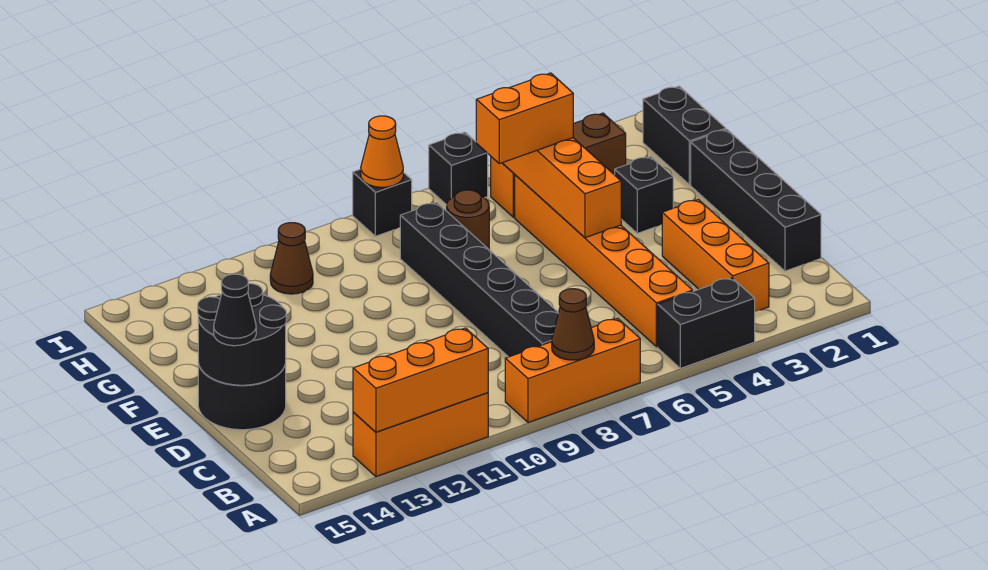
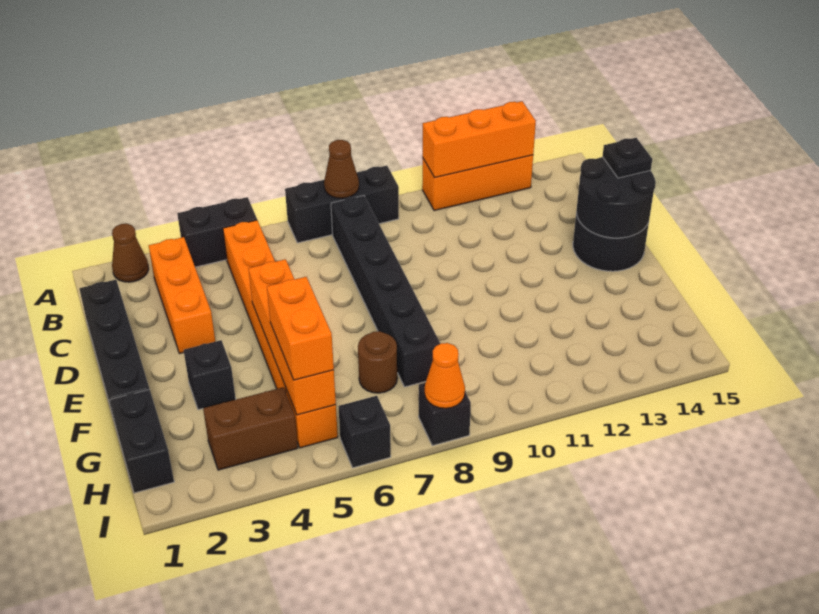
orange 1x3 brick [505,318,640,423] -> black 1x3 brick [285,166,399,243]
black 1x1 cone [214,274,256,346] -> black 1x1 plate [603,138,652,178]
orange 1x2 brick [476,73,573,164] -> orange 1x2 brick turned to [267,277,334,380]
brown 1x1 cone [270,223,313,294] -> brown 1x1 cone moved to [112,224,149,282]

